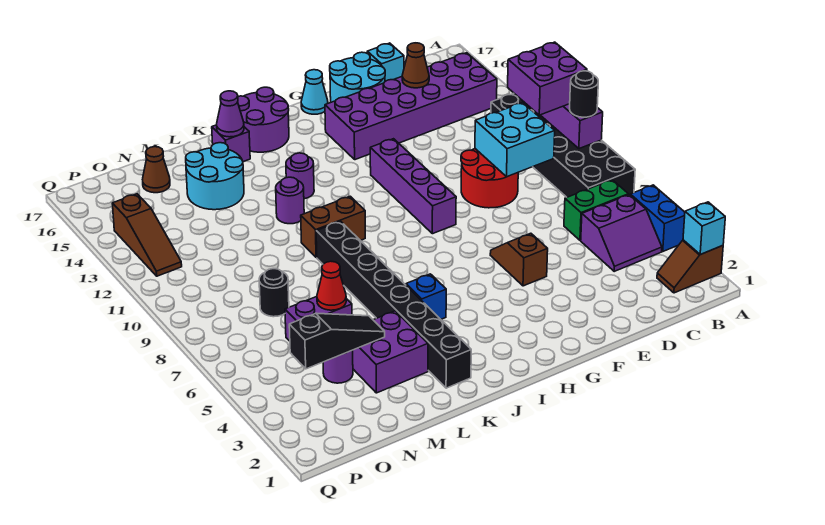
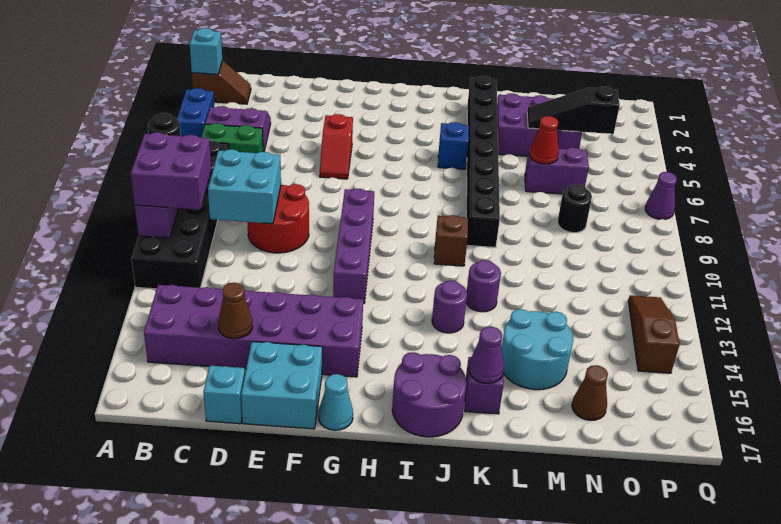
cyan 2x2 round brick [330,52,385,102] -> cyan 2x2 brick [241,342,322,429]
brown 1x2 slope [490,233,548,286] -> red 1x2 slope [320,114,353,179]
brown 1x2 brick [301,196,365,258] -> brown 1x1 brick [434,215,468,266]
none -> purple 1x1 cone [645,172,677,219]

